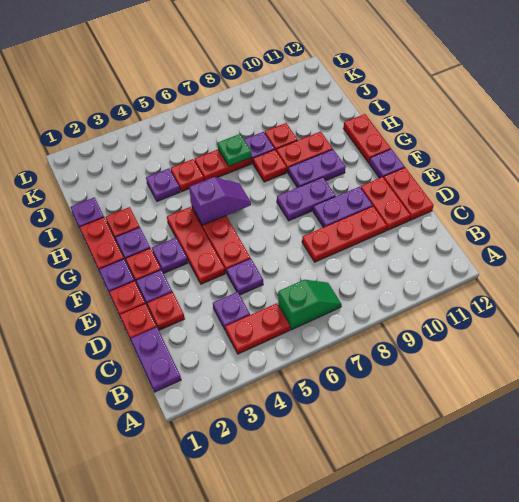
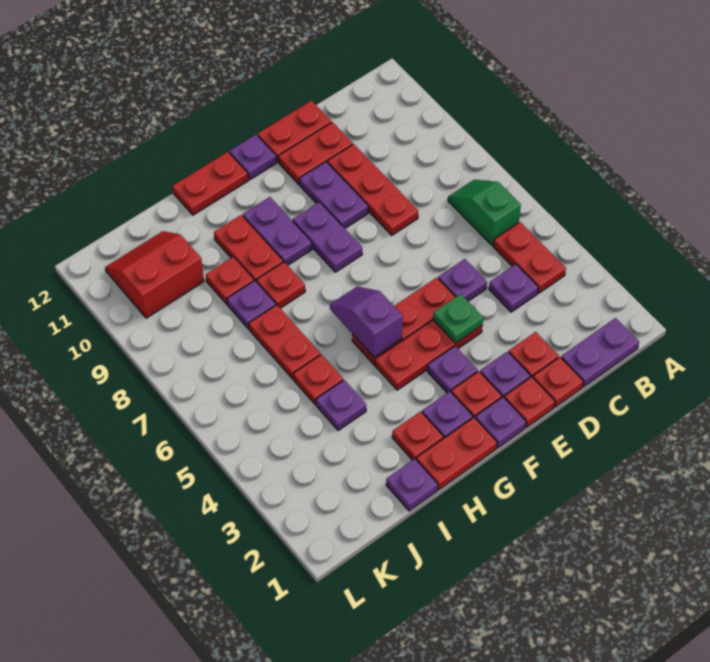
green 1x1 plate [218,134,251,166] -> green 1x1 plate moved to [433,294,483,343]
none -> red 2x2 slope [105,231,204,318]

